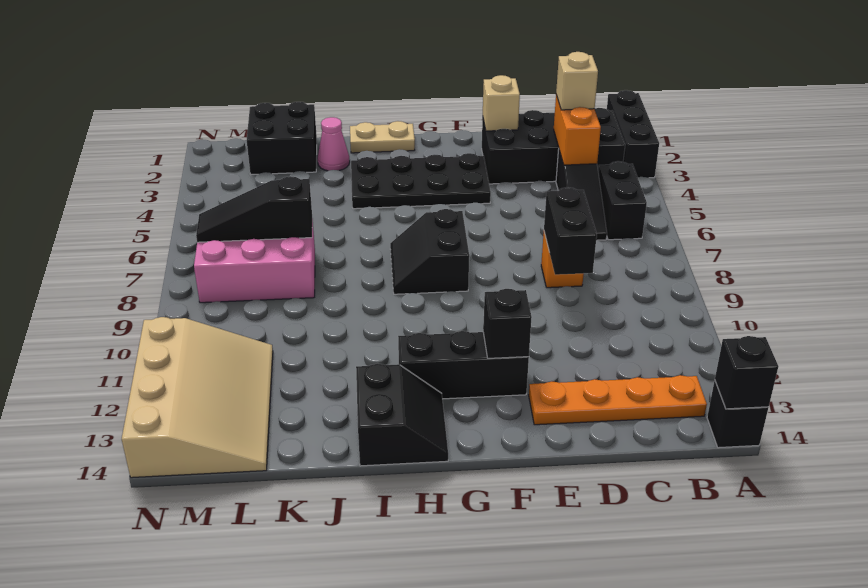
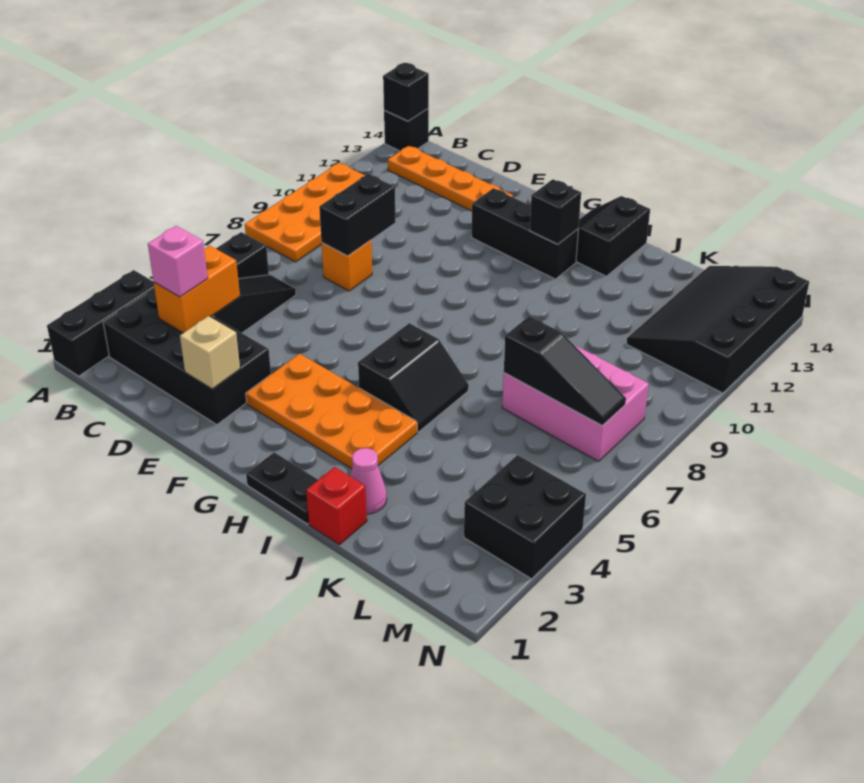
none -> orange 2x4 plate [245,163,365,262]
tan 1x1 brick [556,52,598,110] -> pink 1x1 brick [148,226,208,297]
black 2x4 plate [351,153,491,209] -> orange 2x4 plate [246,353,417,469]
black 1x1 brick [483,289,532,358] -> black 1x1 brick moved to [530,179,581,244]
black 2x2 slope [390,209,469,294] -> black 2x2 slope moved to [358,323,469,432]
tan 1x2 plate [350,121,415,153] -> black 1x2 plate [246,452,318,524]
none -> red 1x1 brick [306,467,367,545]
black 2x2 brick [247,102,317,174] -> black 2x2 brick moved to [464,455,586,579]
tan 3x4 slope [122,317,273,478] -> black 3x4 slope [627,266,809,393]

